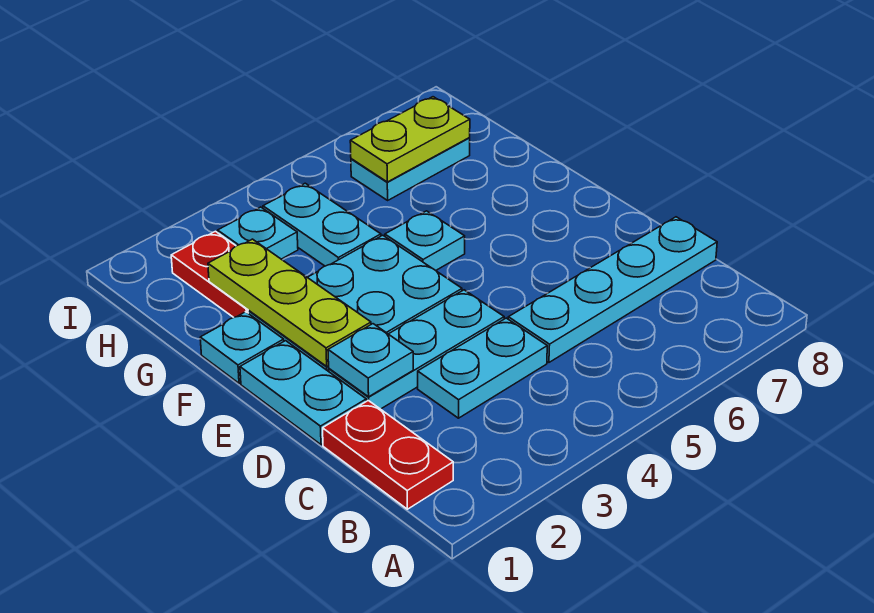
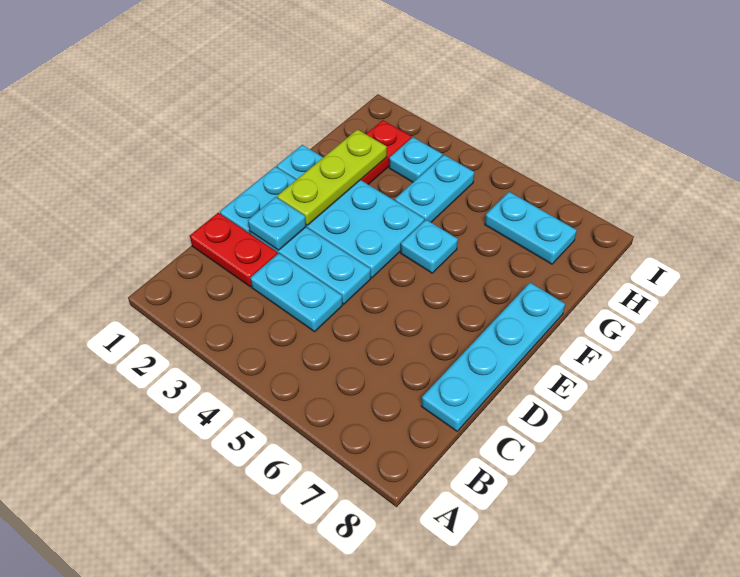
red 1x2 plate [323,400,453,509] -> red 1x2 plate turned to [190,213,278,287]
cyan 1x4 plate [508,217,717,362] -> cyan 1x4 plate turned to [421,283,565,431]
lime 1x2 plate [350,97,470,182] -> none

